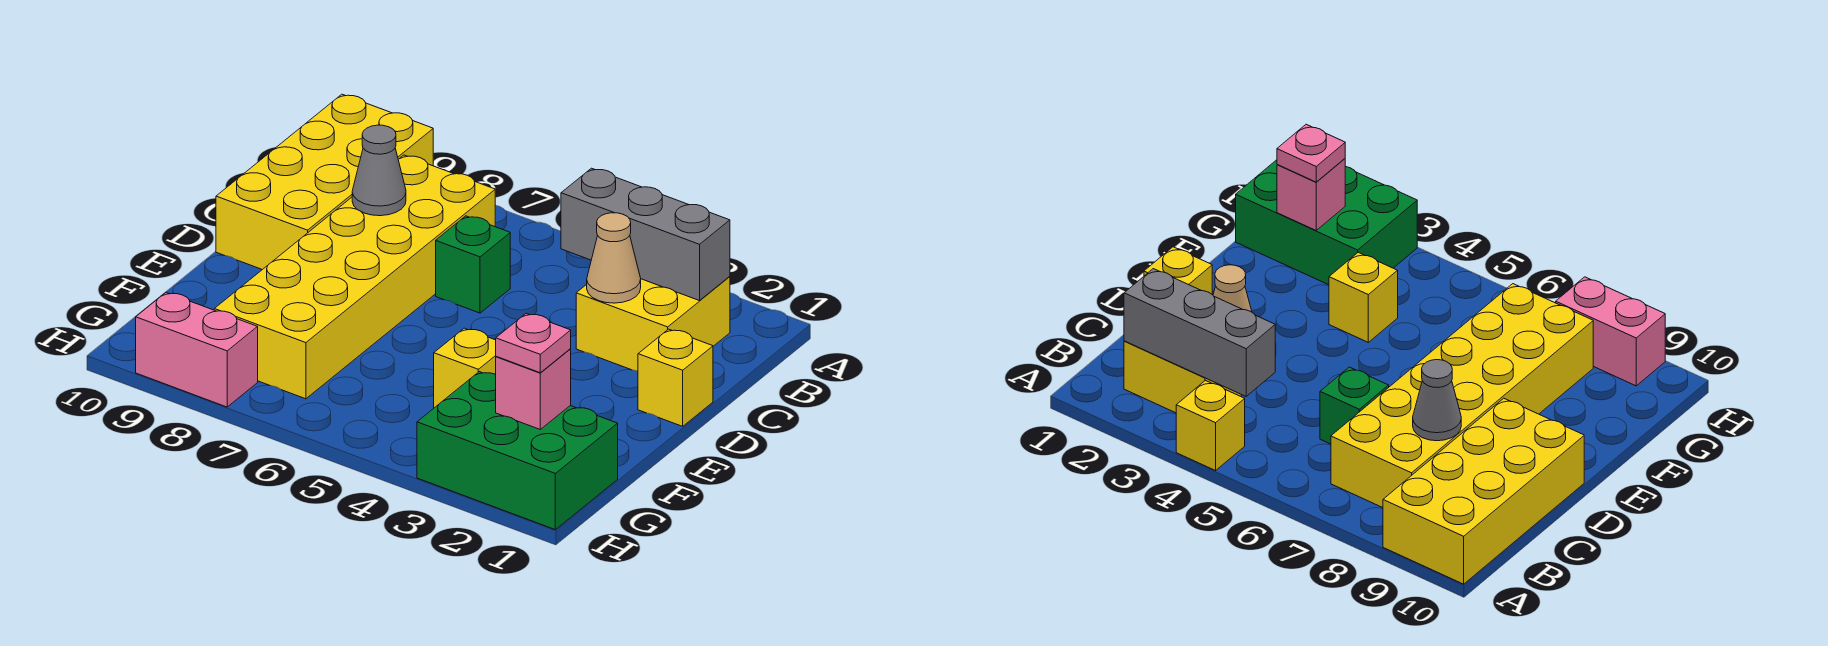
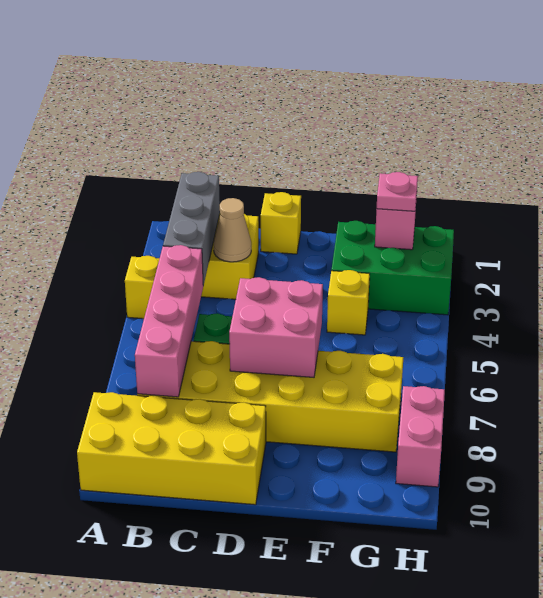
none -> pink 1x4 brick [135,245,203,397]
grey 1x1 cone [352,125,406,216] -> none
none -> pink 2x2 brick [229,277,323,377]
green 2x3 brick [417,372,618,530] -> green 2x3 brick turned to [331,221,454,315]

